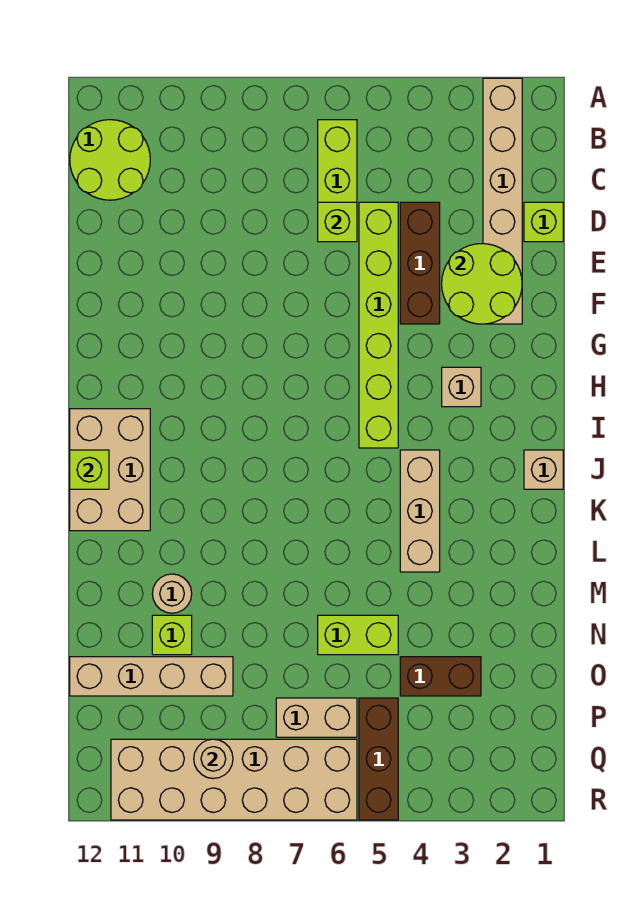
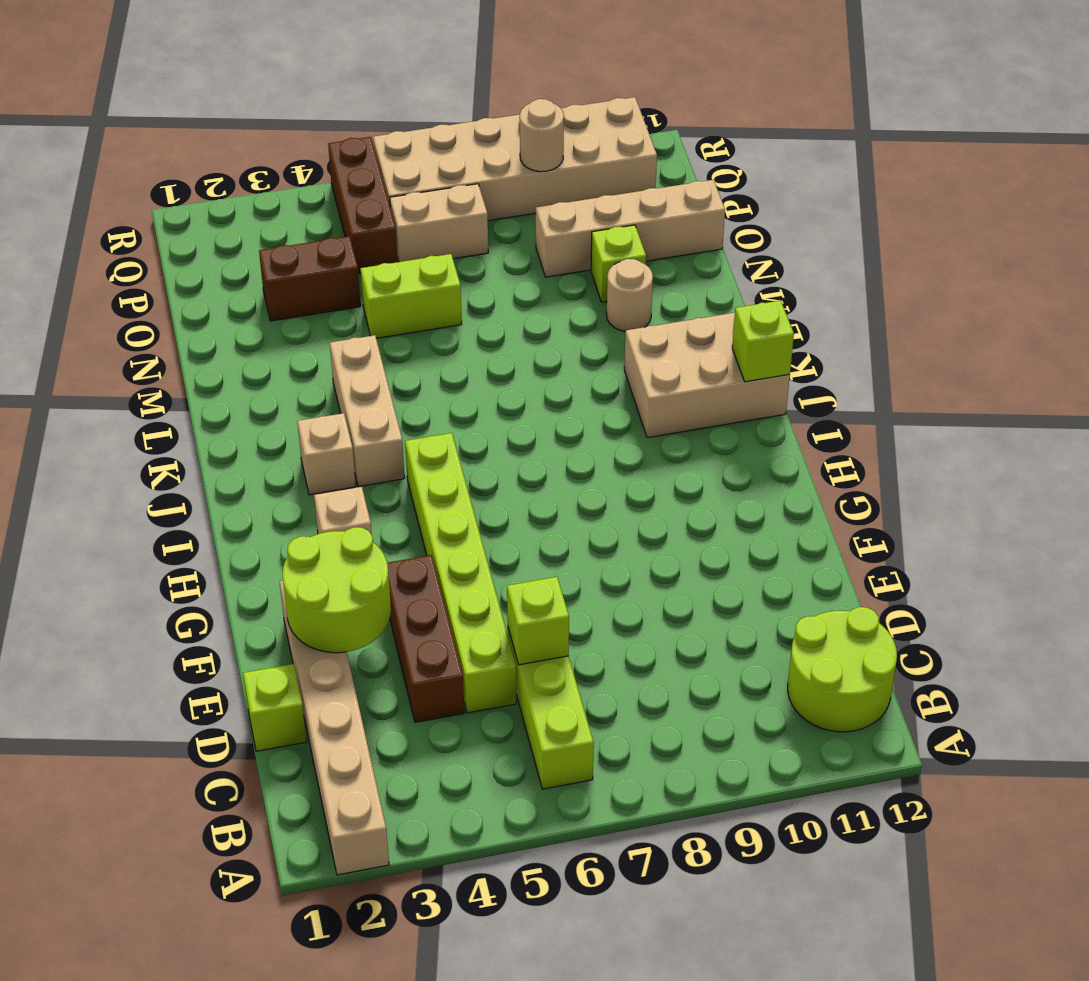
tan 2x3 brick [70,409,150,531] -> tan 2x3 brick turned to [624,313,790,438]
tan 1x1 brick [524,450,563,489] -> tan 1x1 brick moved to [297,413,356,495]

